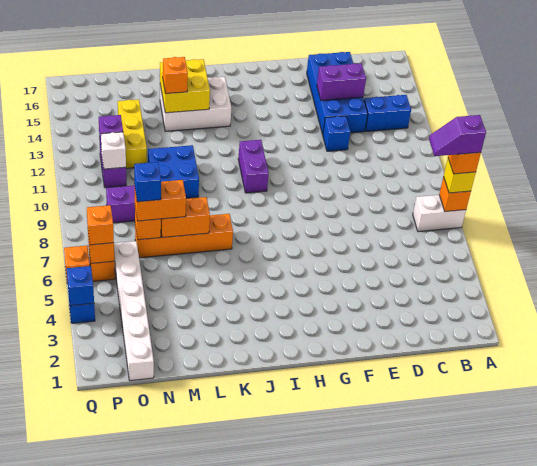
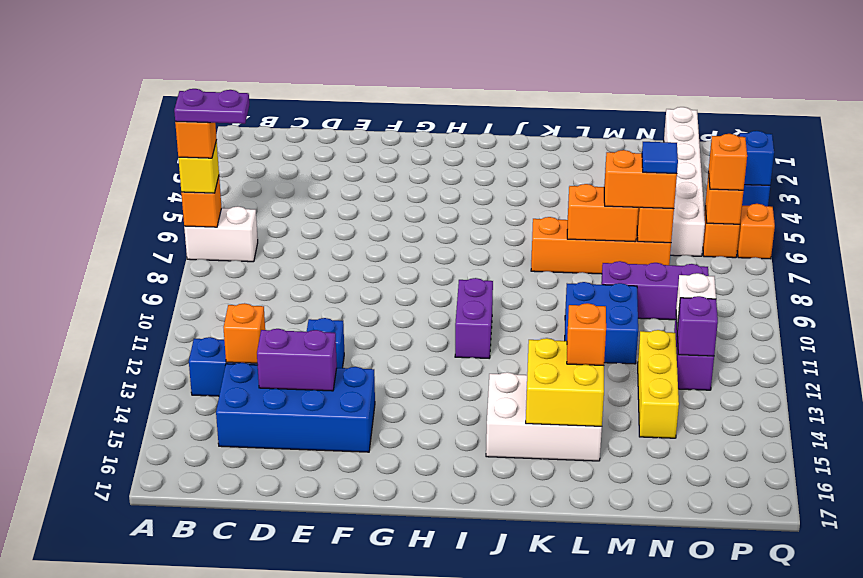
purple 1x2 slope [429,115,486,156] -> purple 1x2 plate [174,89,249,124]
none -> orange 1x1 brick [223,303,265,363]
blue 2x4 brick [307,52,368,134] -> blue 2x4 brick turned to [216,363,375,452]
blue 1x1 brick [134,162,161,202] -> blue 1x1 tile [642,142,678,173]

